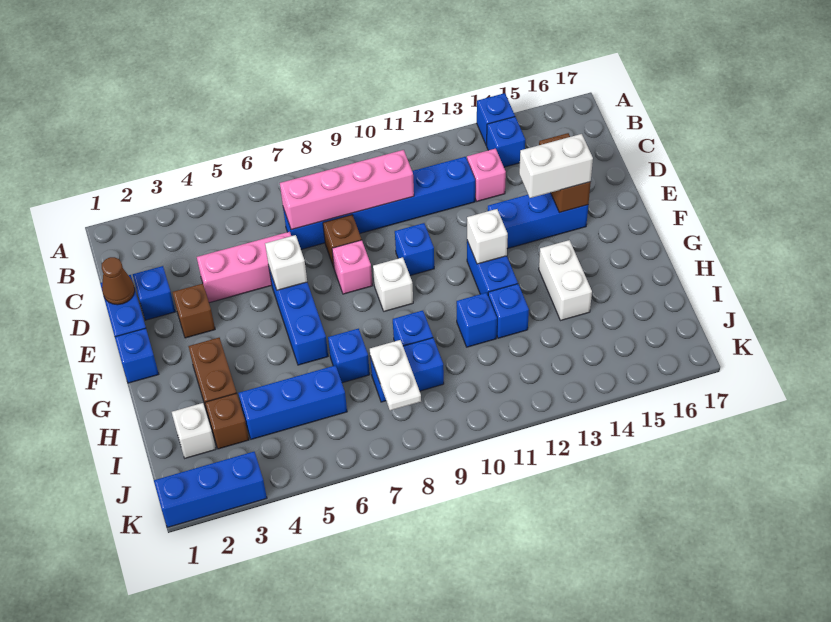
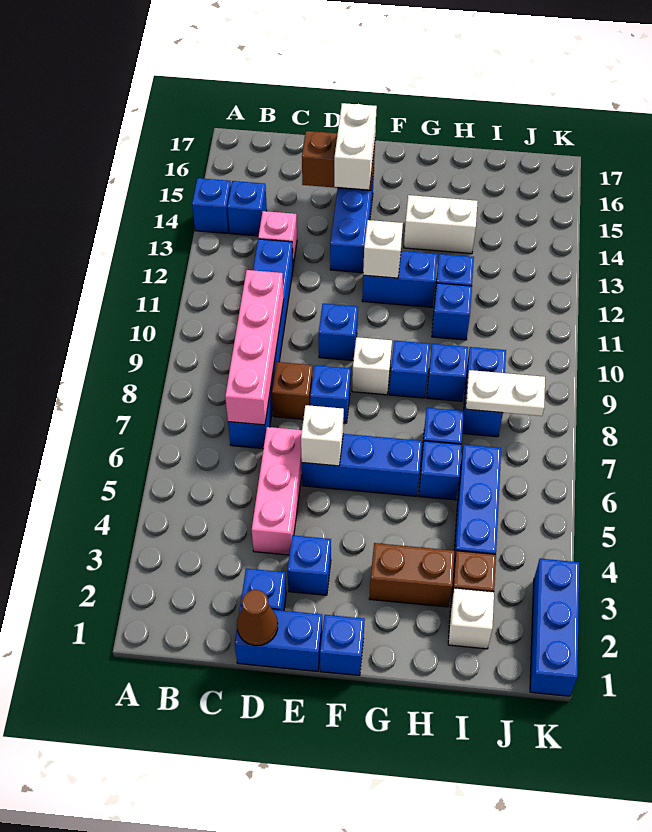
brown 1x1 brick [173,284,215,338] -> blue 1x1 brick [287,535,331,595]
pink 1x1 brick [332,240,373,294] -> blue 1x1 brick [310,365,351,423]
none -> blue 1x1 brick [389,340,430,398]
none -> blue 1x1 brick [419,441,462,500]

